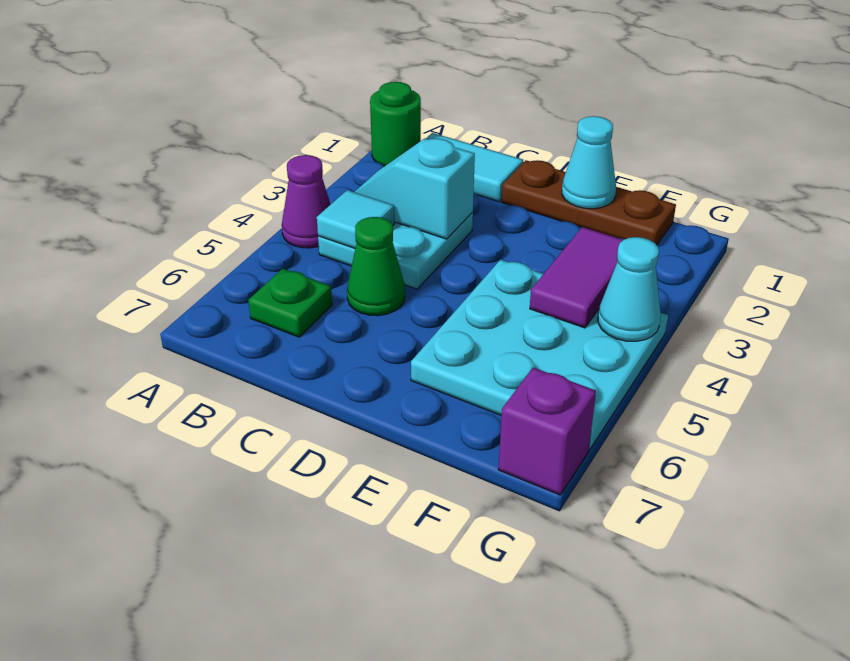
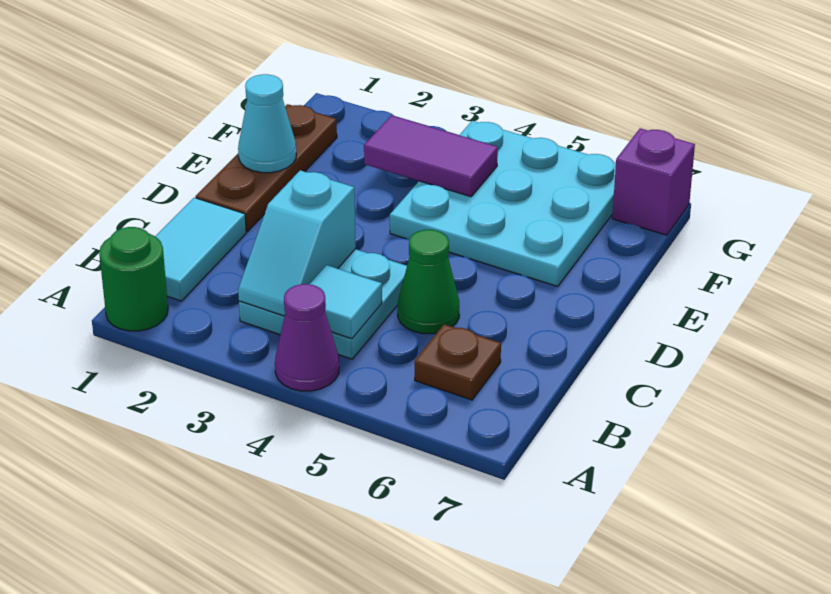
green 1x1 plate [248,269,332,337] -> brown 1x1 plate [415,324,501,400]
cyan 1x1 cone [598,237,661,341] -> none

